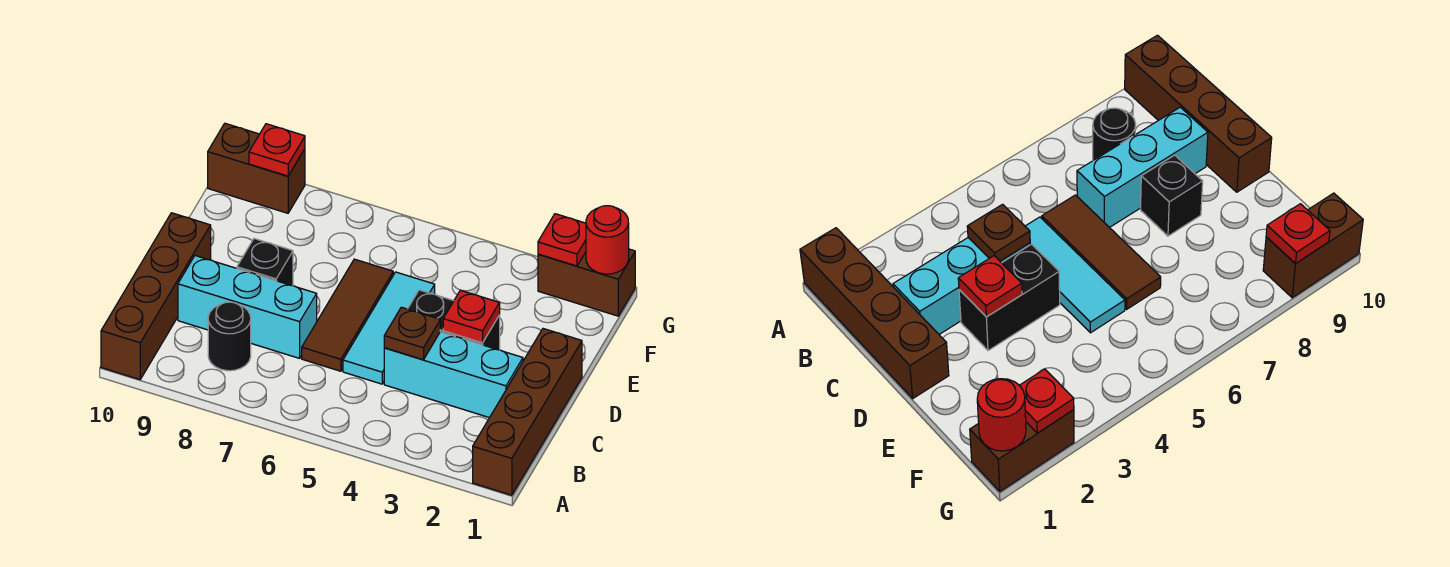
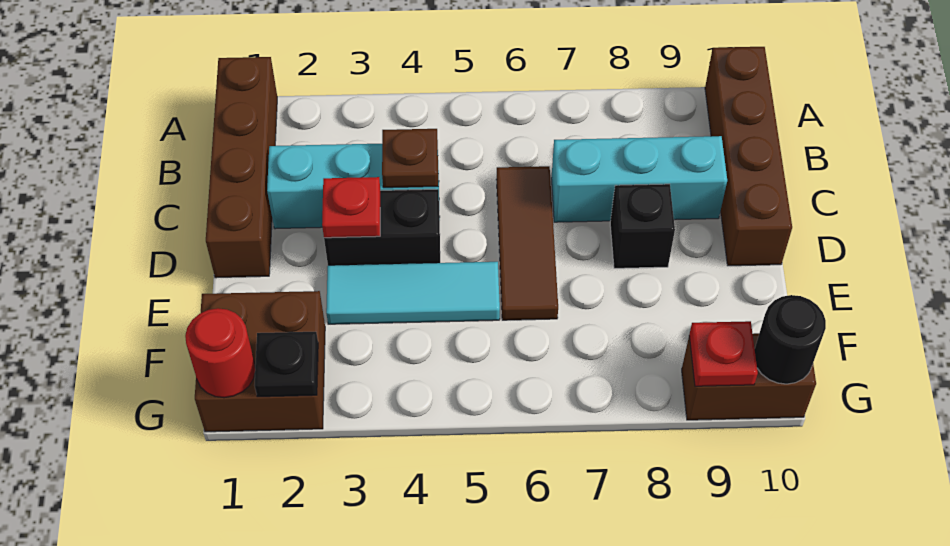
black 1x1 round brick [208,302,251,371] -> black 1x1 round brick moved to [755,295,826,384]
cyan 1x3 tile [343,272,435,384] -> cyan 1x3 tile turned to [326,262,500,324]
brown 1x2 brick [538,249,635,316] -> brown 2x2 brick [195,291,325,432]
red 1x1 plate [538,214,586,266] -> black 1x1 plate [255,332,318,397]

